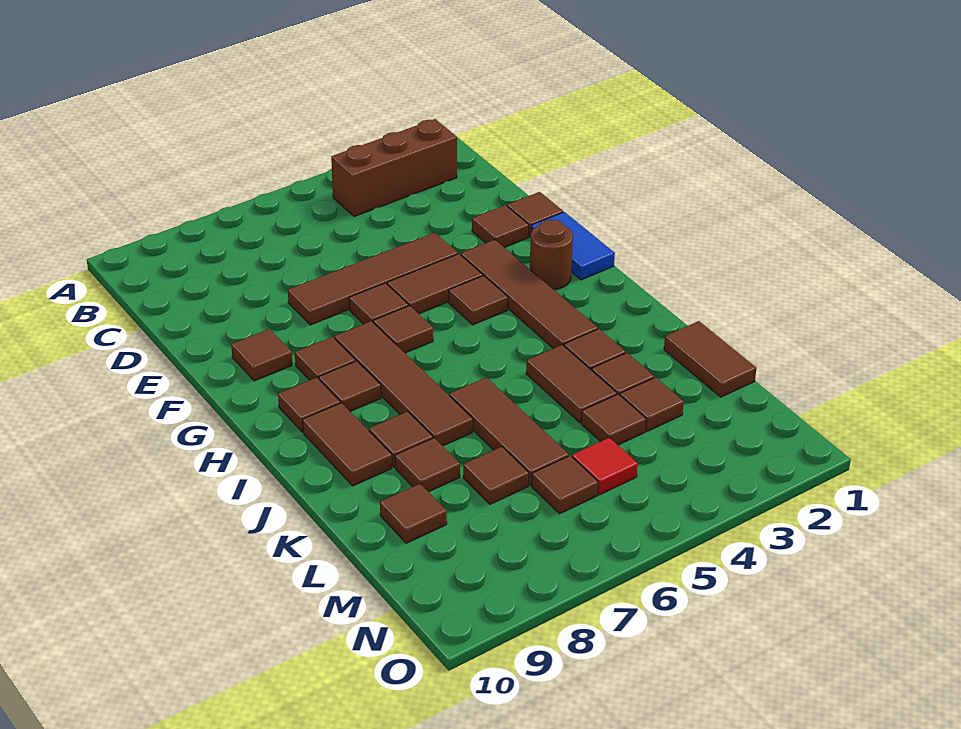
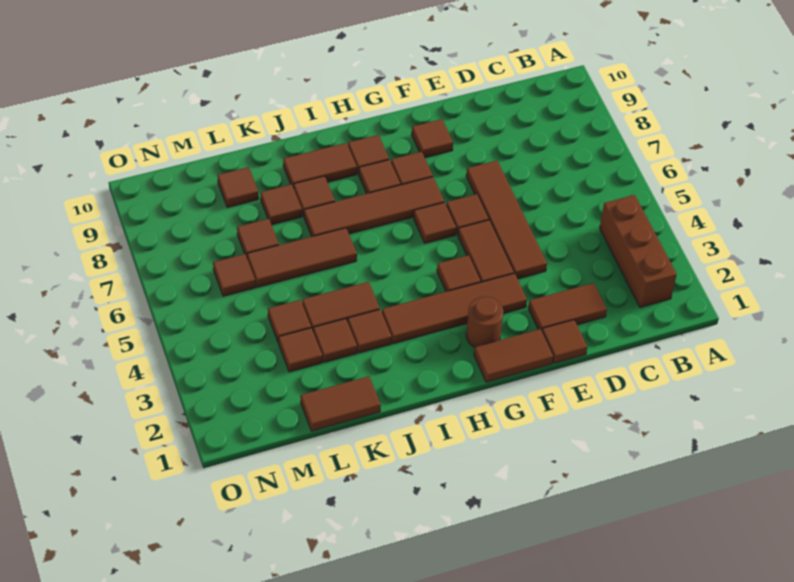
brown 1x1 tile [472,205,529,248] -> brown 1x2 tile [528,283,607,330]
blue 1x2 tile [531,212,615,280] -> brown 1x2 tile [474,329,554,382]
red 1x1 tile [572,438,638,495] -> none

